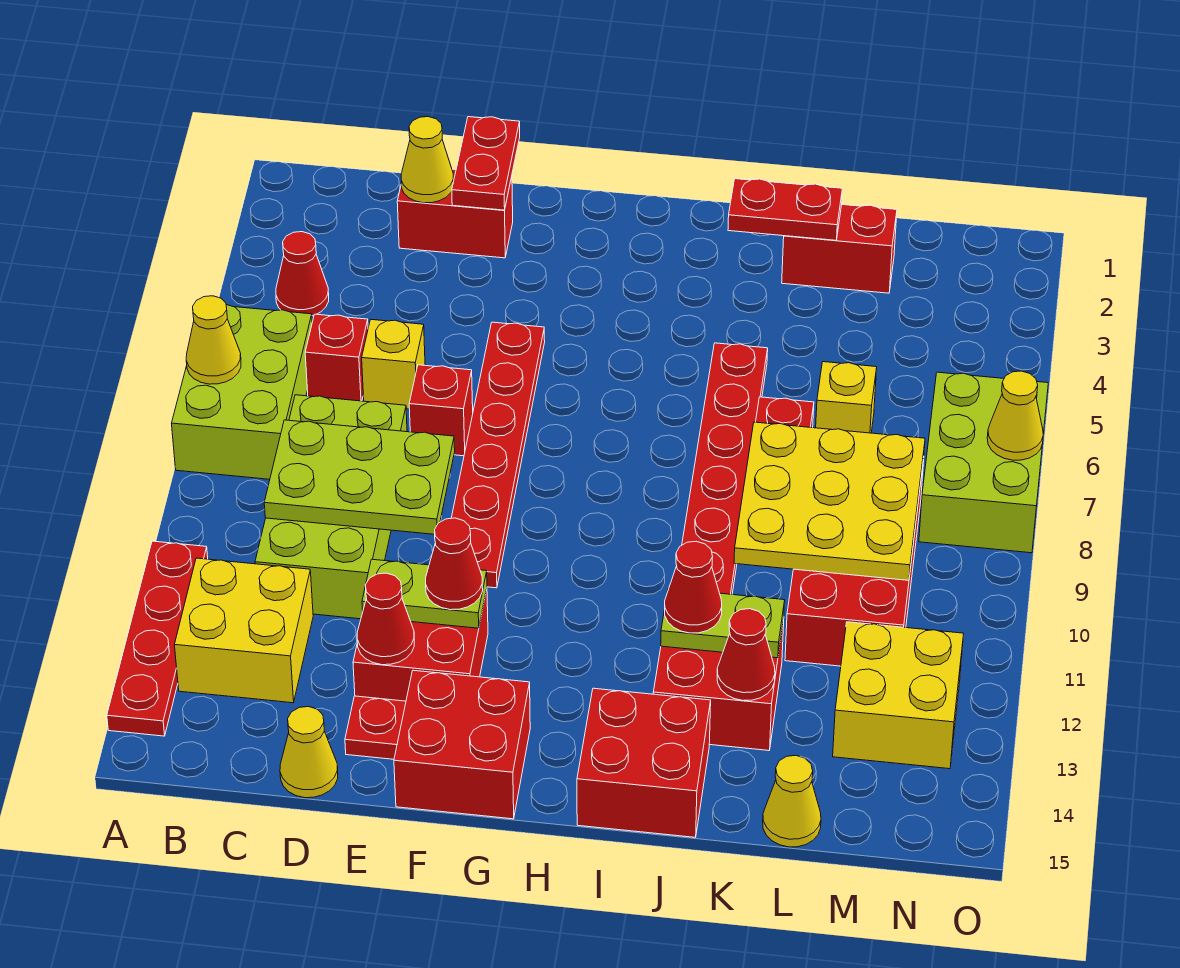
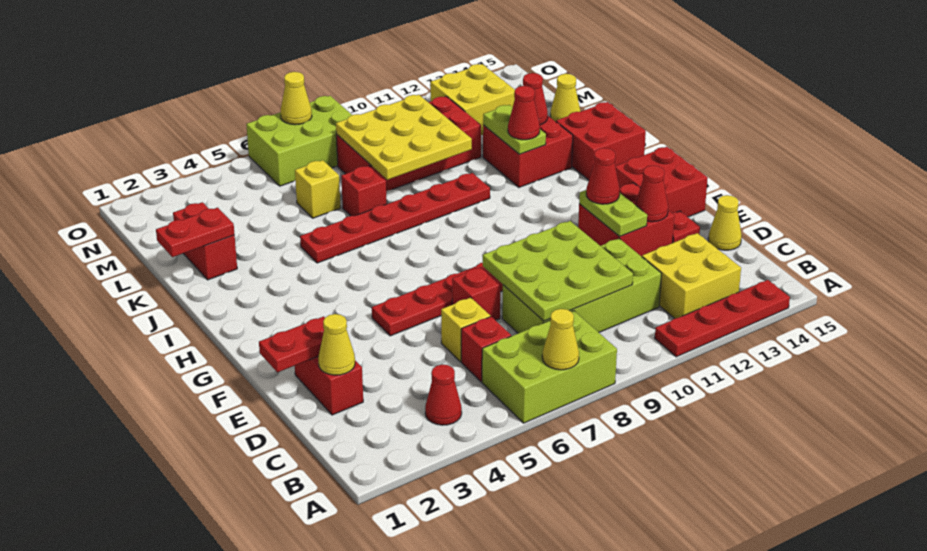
lime 2x3 plate [264,420,455,534] -> lime 3x3 plate [483,221,633,321]
red 1x2 plate [728,179,842,240] -> red 1x2 plate turned to [156,208,235,257]

